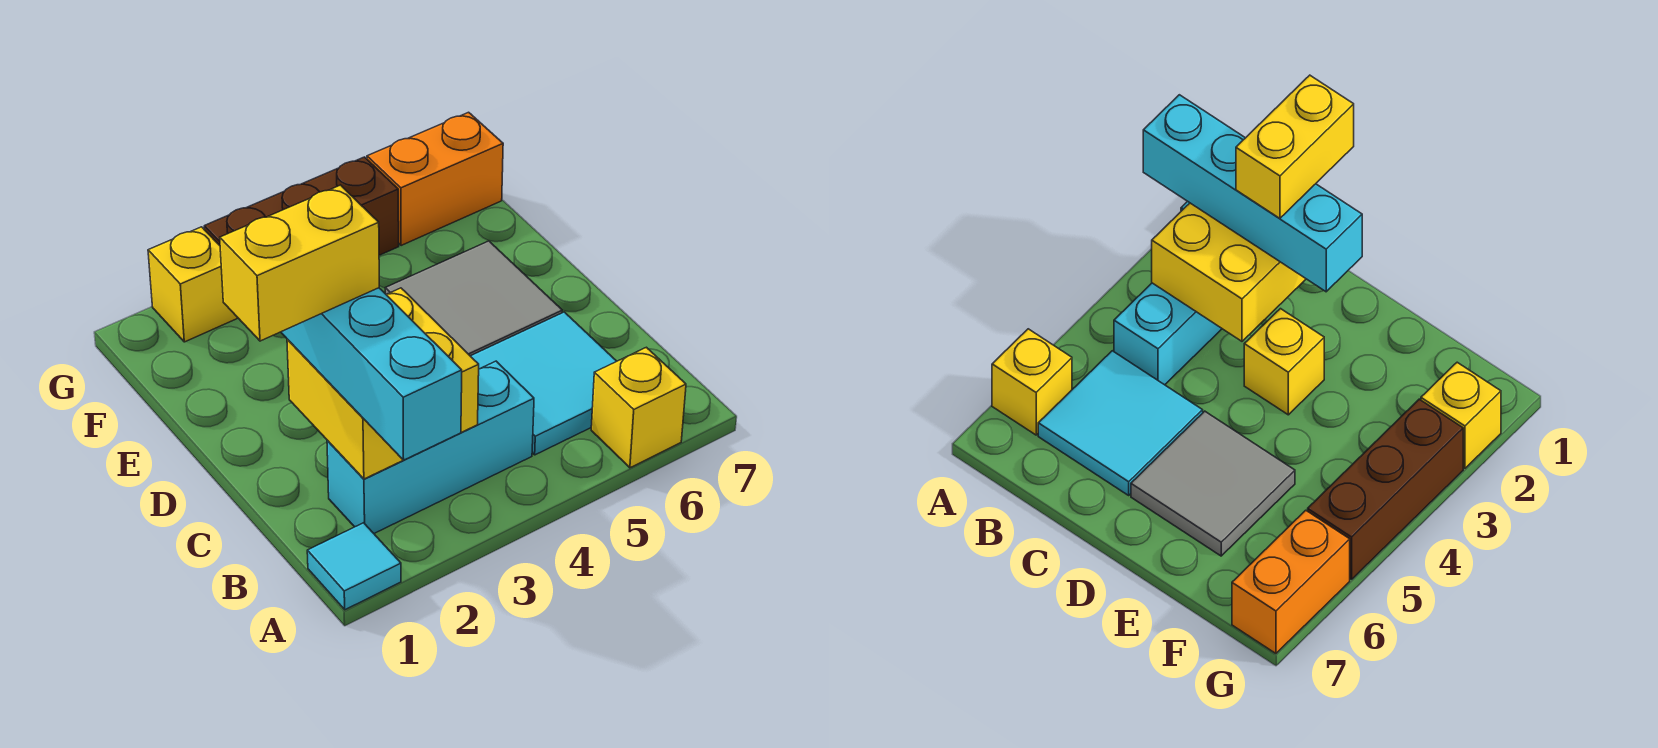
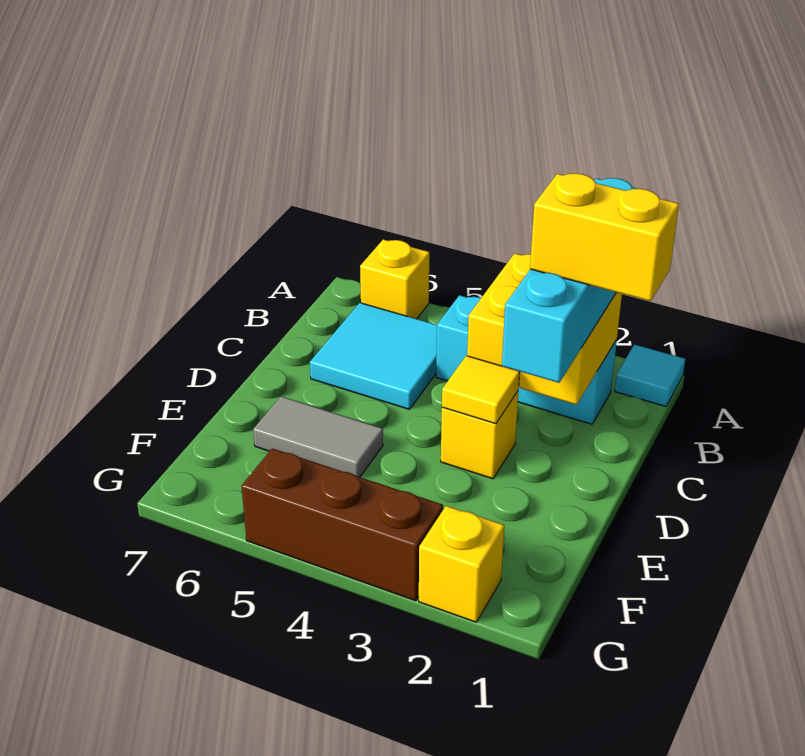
none -> yellow 1x1 tile [442,356,520,424]
grey 2x2 tile [385,241,562,356] -> grey 1x2 tile [253,396,383,477]
orange 1x2 brick [367,112,503,246] -> none

